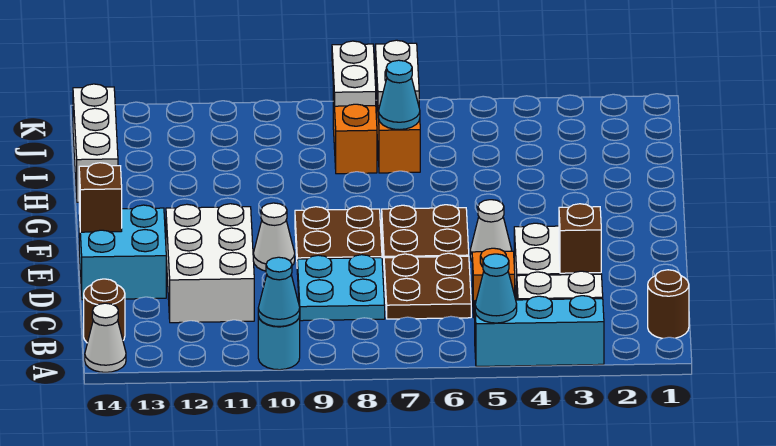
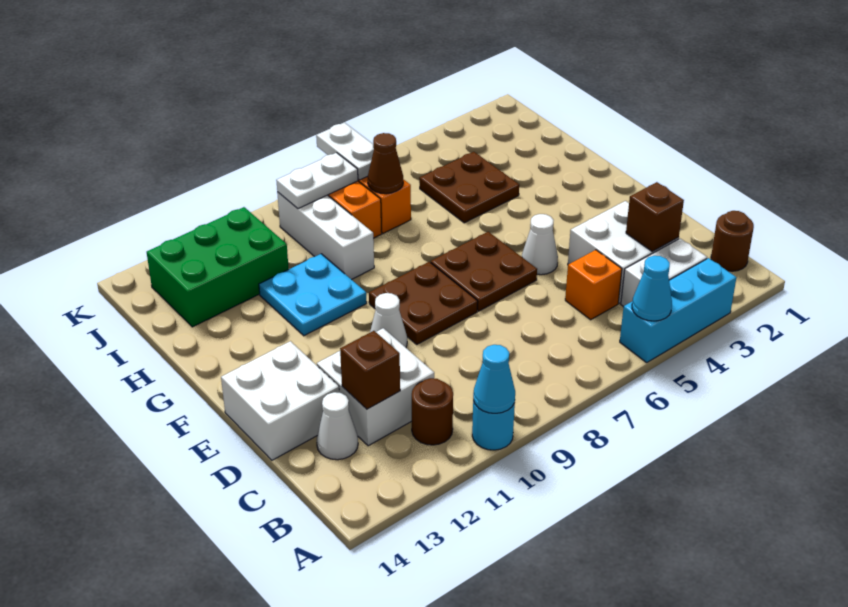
white 1x1 cone [85,303,126,372] -> white 1x1 cone moved to [317,392,358,460]
brown 1x1 round brick [84,279,125,343] -> brown 1x1 round brick moved to [412,378,453,445]
brown 2x2 plate [384,253,471,319] -> brown 2x2 plate moved to [419,152,519,223]
cyan 2x2 plate [297,255,385,321] -> cyan 2x2 plate moved to [259,254,367,336]
white 2x3 brick [166,204,254,323] -> white 2x2 brick [317,328,434,446]
cyan 2x2 brick [79,205,166,300] -> white 2x2 brick [221,341,339,460]
brown 1x1 brick [79,163,122,232] -> brown 1x1 brick moved to [340,331,400,409]
white 1x3 brick [73,84,118,202] -> white 1x3 brick moved to [277,192,374,280]
cyan 1x1 cone [379,60,420,130] -> brown 1x1 cone [368,133,403,194]
none -> green 2x3 brick [147,207,289,327]
white 1x2 plate [332,41,376,106] -> white 1x2 plate turned to [276,153,358,209]

